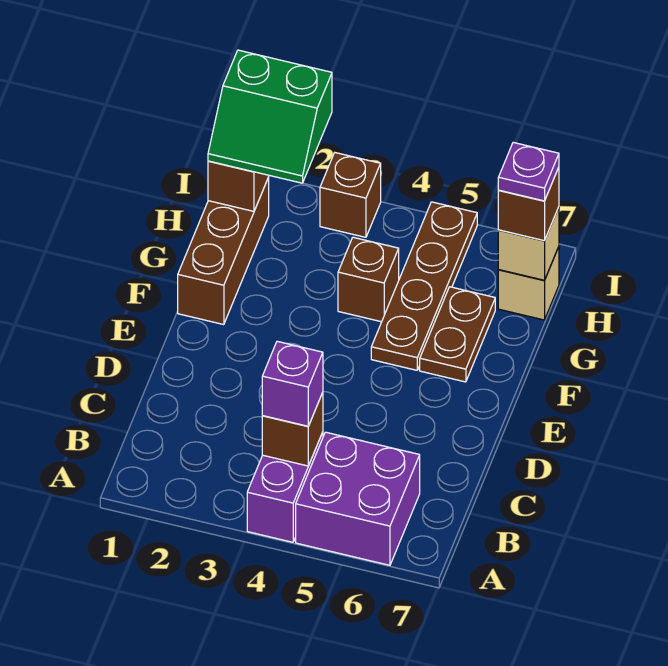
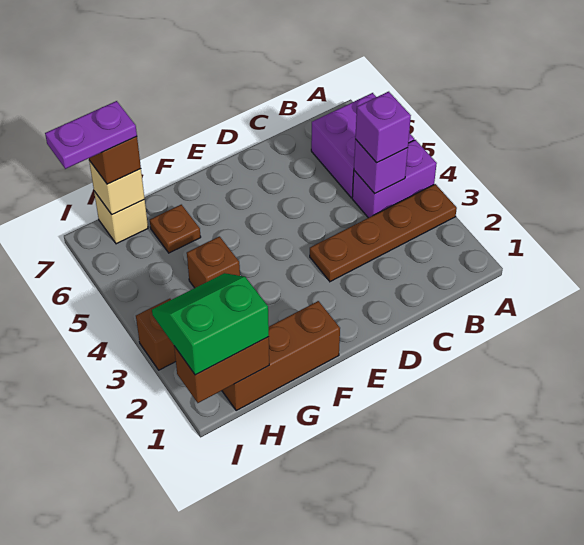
brown 1x1 brick [262,392,323,466] -> purple 1x1 brick [354,139,408,194]
brown 1x4 plate [371,202,477,370] -> brown 1x4 plate moved to [310,184,457,282]
brown 1x2 plate [420,287,495,382] -> brown 1x1 plate [150,205,201,253]
green 2x2 slope [208,50,332,183] -> green 2x2 slope turned to [152,273,269,375]
purple 1x1 plate [498,142,559,201] -> purple 1x2 plate [45,101,137,169]

